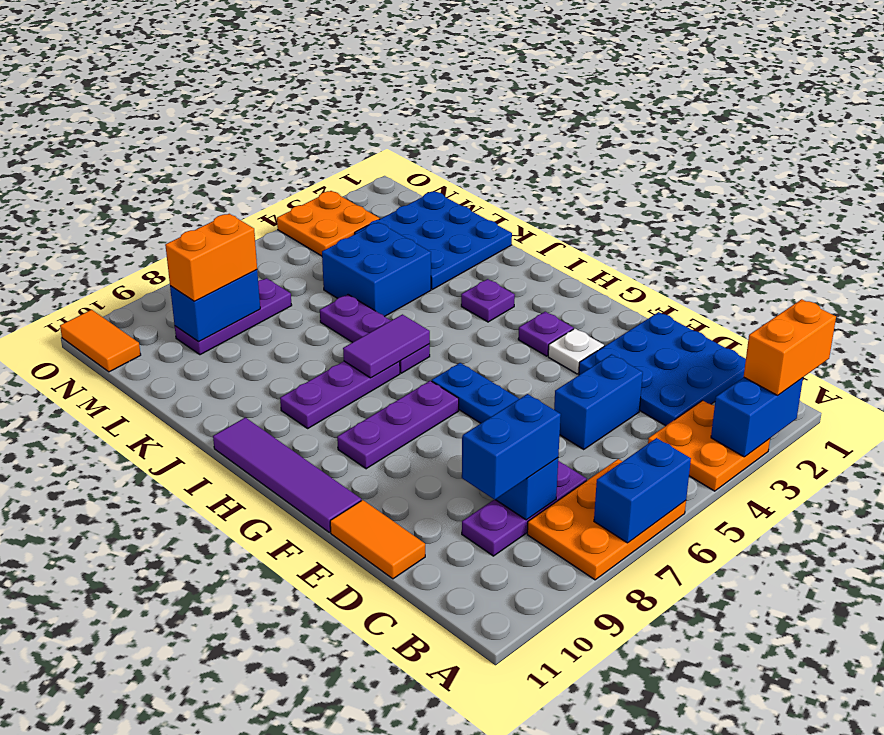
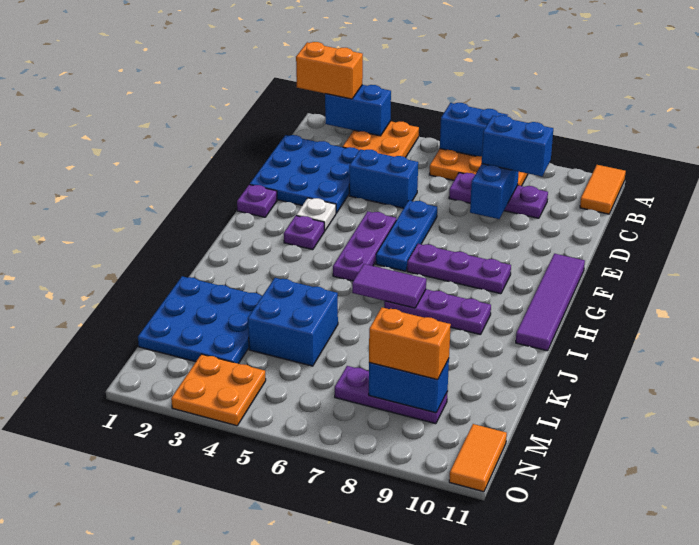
orange 1x2 tile [330,500,425,579] -> orange 1x2 tile moved to [580,165,626,214]
purple 1x1 plate [461,279,515,322] -> purple 1x1 plate moved to [237,185,277,217]
purple 1x3 plate [320,295,430,373] -> purple 1x3 plate moved to [333,211,396,281]

